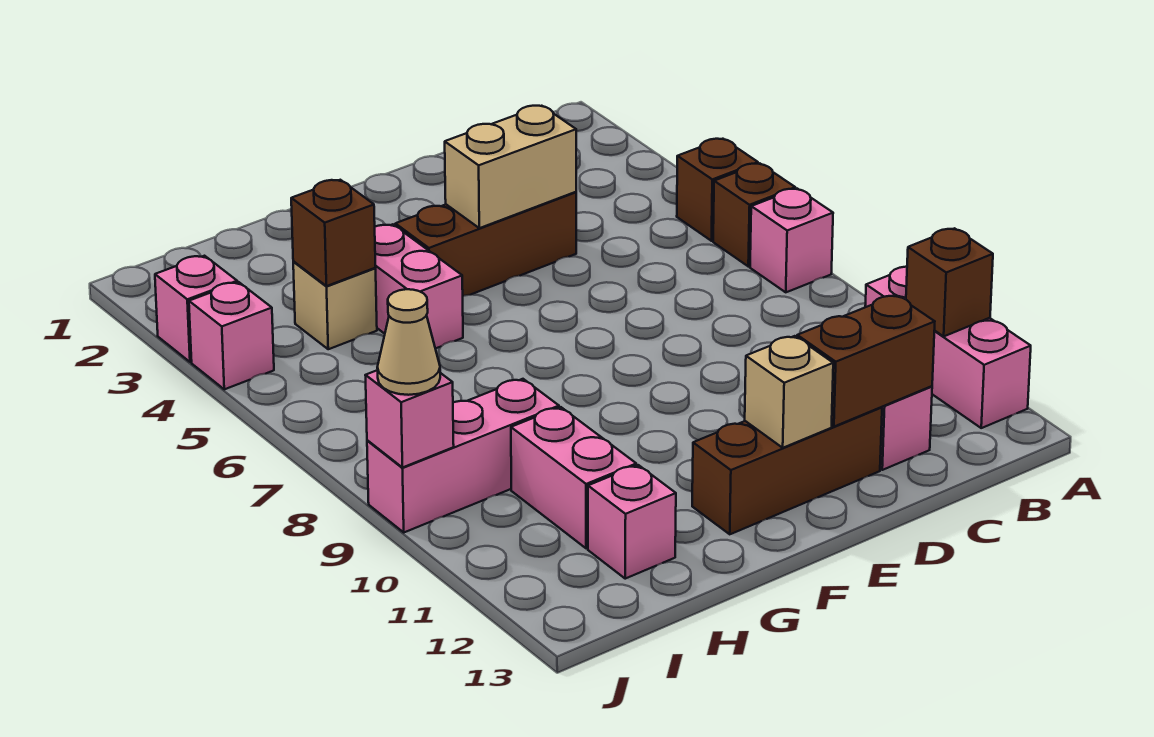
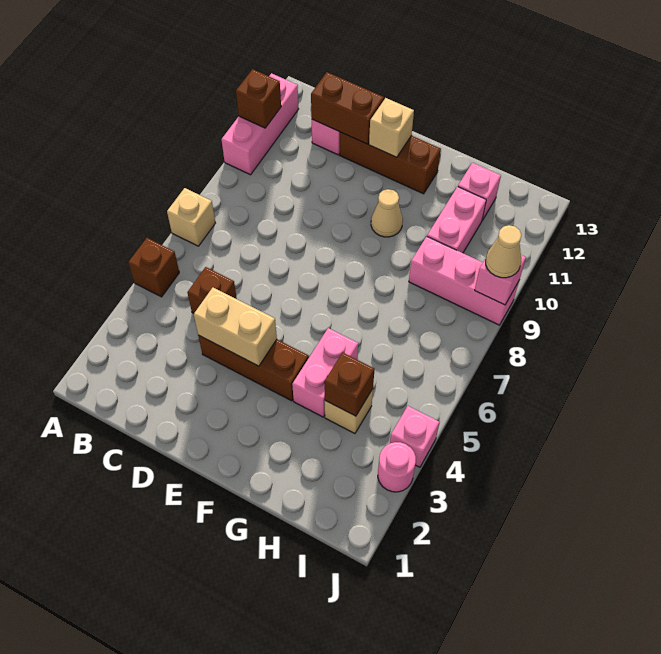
brown 1x1 brick [713,163,795,266] -> brown 1x1 brick moved to [187,267,237,313]
pink 1x1 brick [750,189,833,292] -> tan 1x1 brick [167,188,215,246]
none -> tan 1x1 cone [371,189,403,237]
pink 1x1 brick [155,256,237,362] -> pink 1x1 round brick [378,442,416,492]

